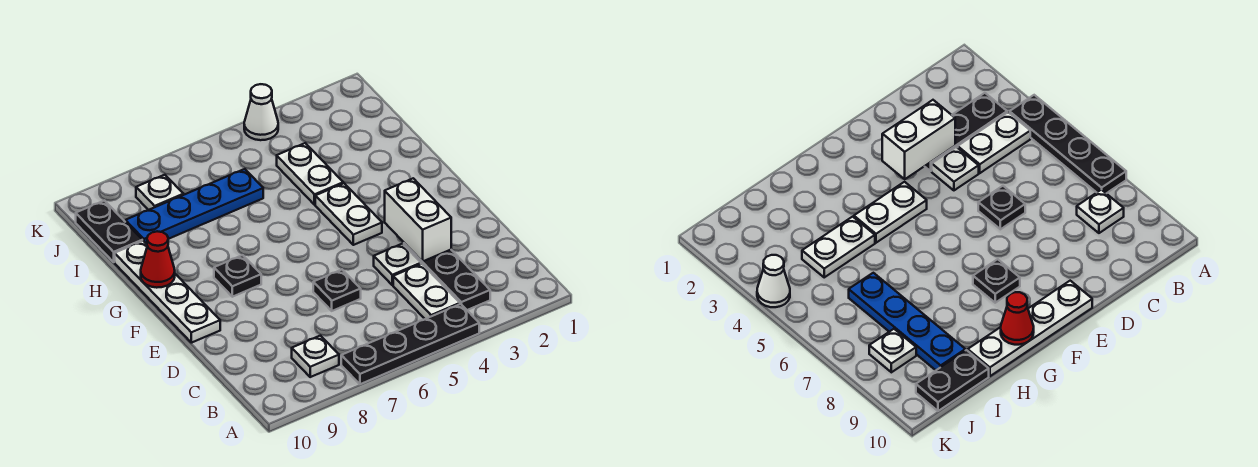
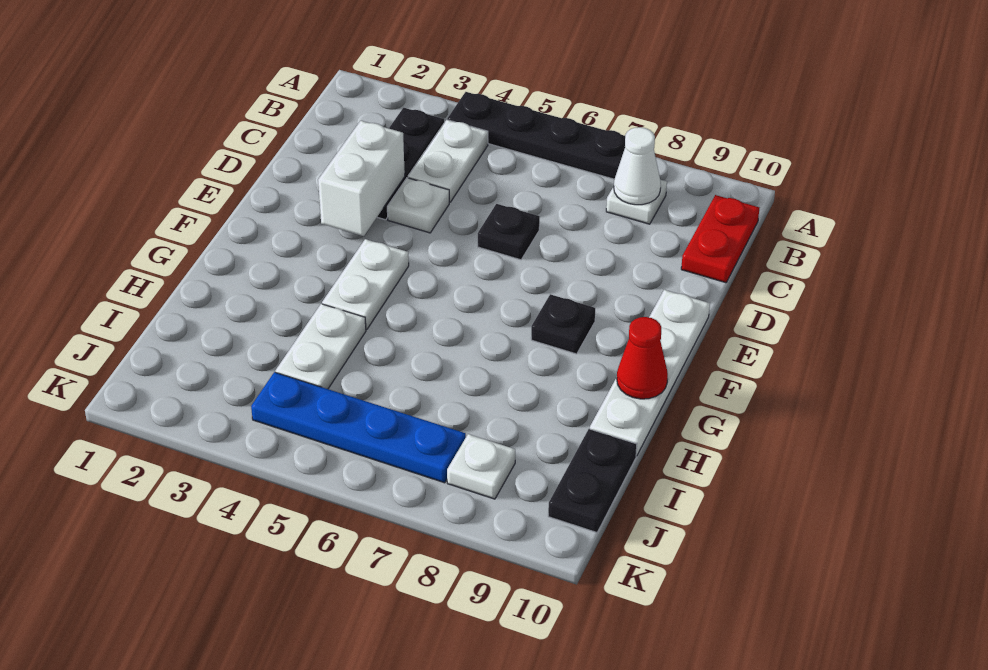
none -> red 1x2 plate [681,195,759,283]
blue 1x4 plate [125,169,263,244] -> blue 1x4 plate moved to [251,372,466,483]
white 1x1 cone [244,84,278,140] -> white 1x1 cone moved to [614,127,661,205]

